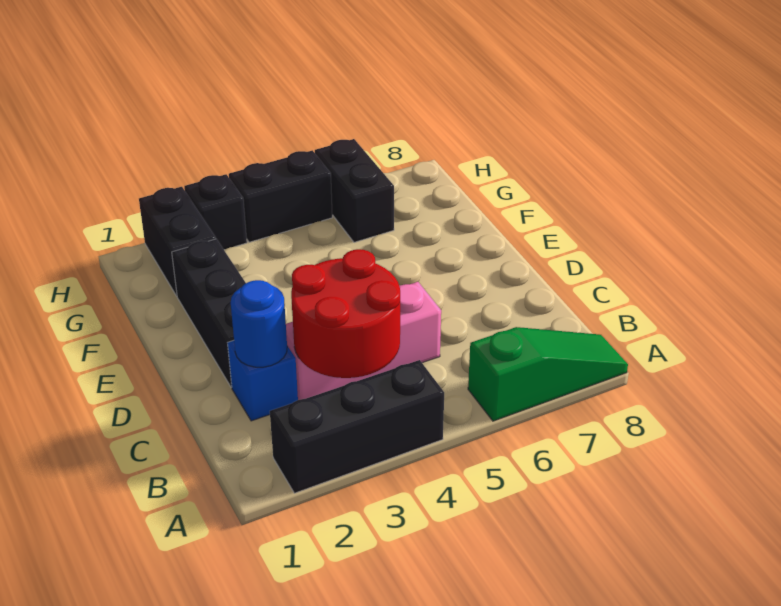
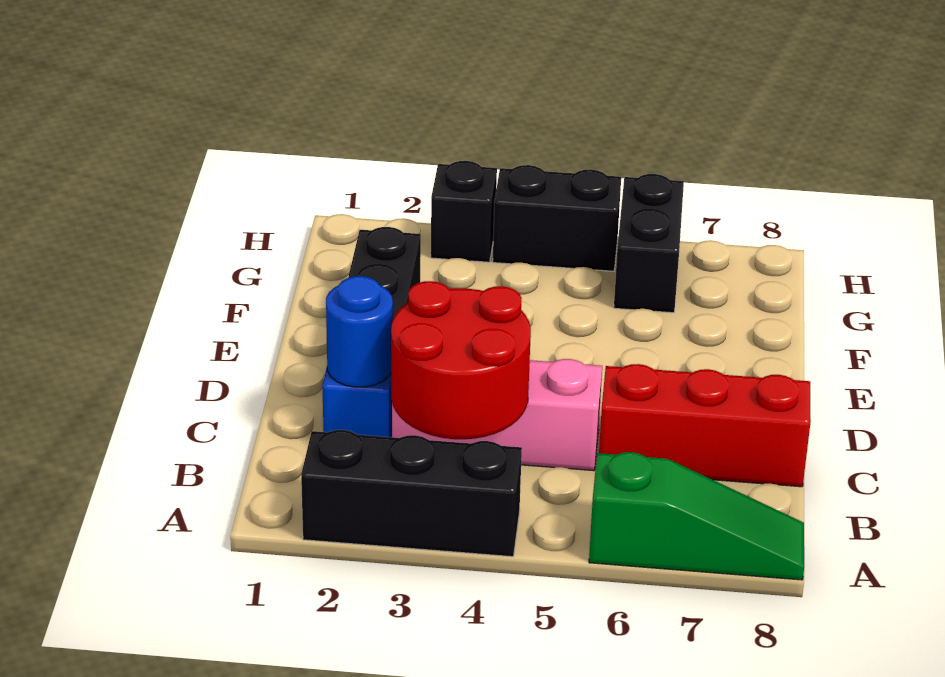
none -> red 1x3 brick [599,364,811,487]
black 1x2 brick [139,187,216,296] -> none

